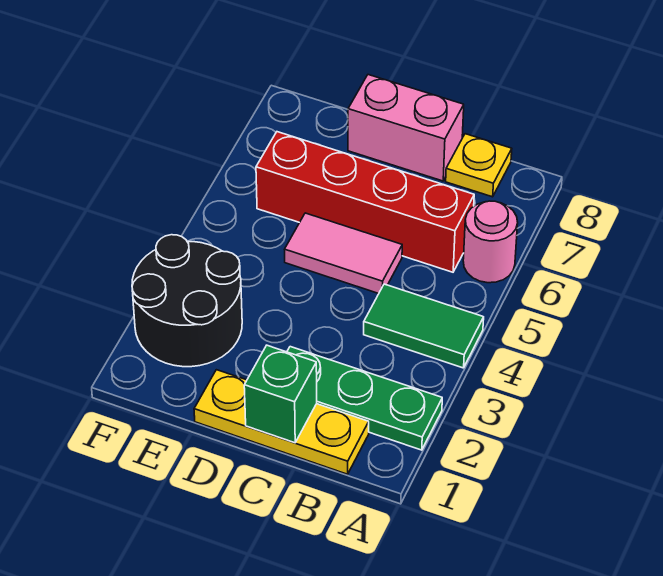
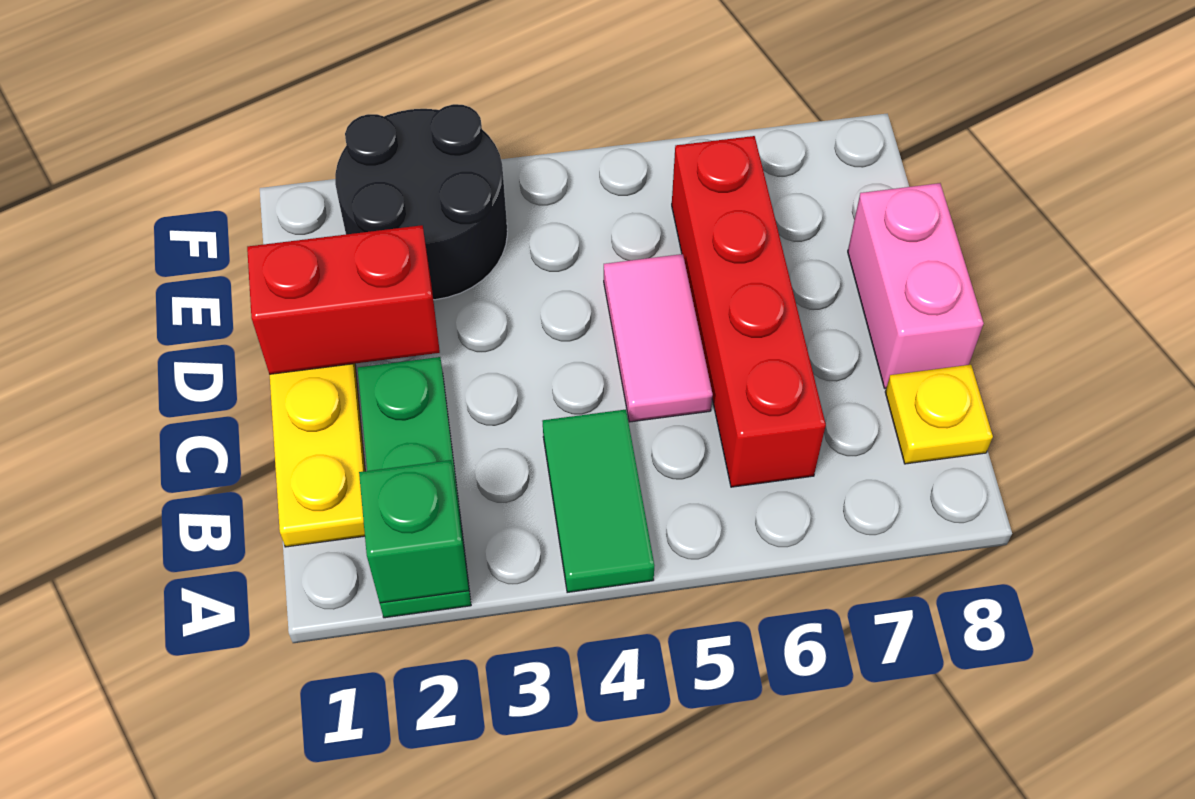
pink 1x1 round brick [463,201,518,283] -> none
green 1x1 brick [244,345,317,443] -> green 1x1 brick moved to [359,460,469,603]
none -> red 1x2 brick [247,225,440,374]

